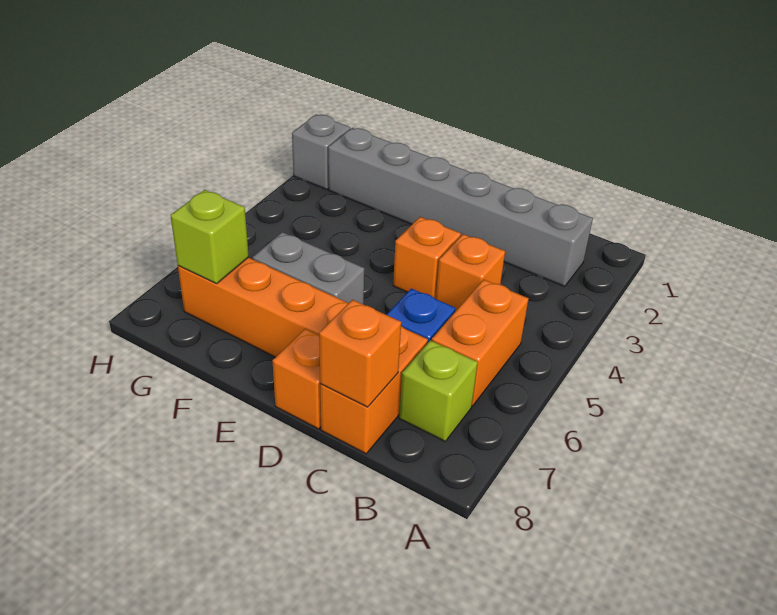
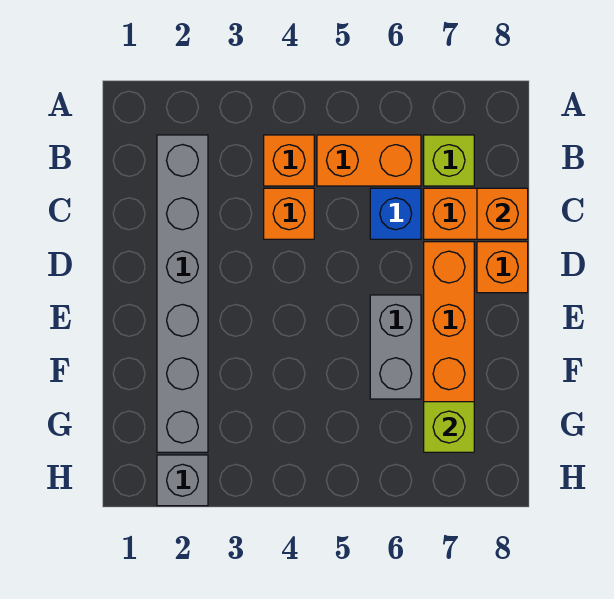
orange 1x1 brick [393,217,461,299] -> orange 1x1 brick moved to [264,135,314,186]

